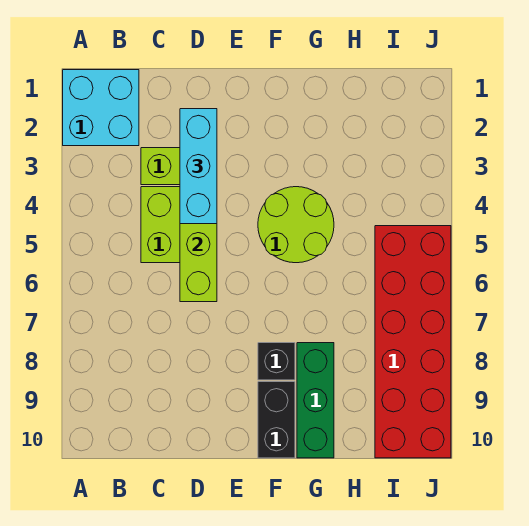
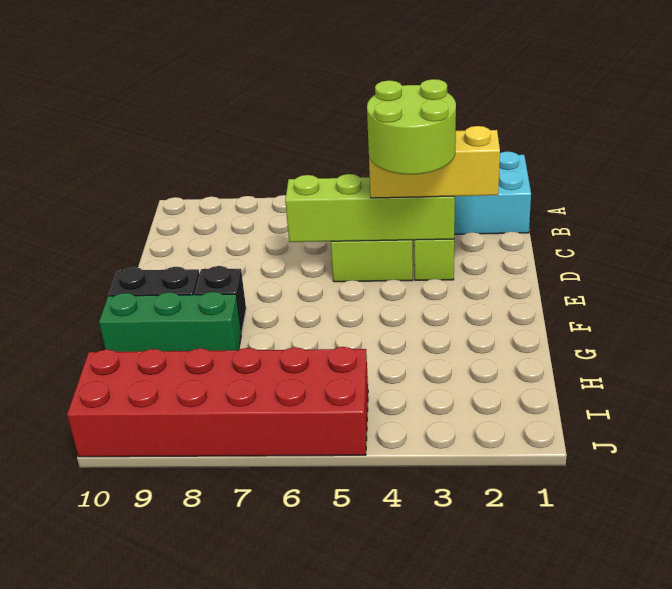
cyan 1x3 brick [180,109,217,224] -> yellow 1x3 brick [369,126,500,198]
lime 2x2 round brick [258,187,334,263] -> lime 2x2 round brick moved to [367,79,456,175]

